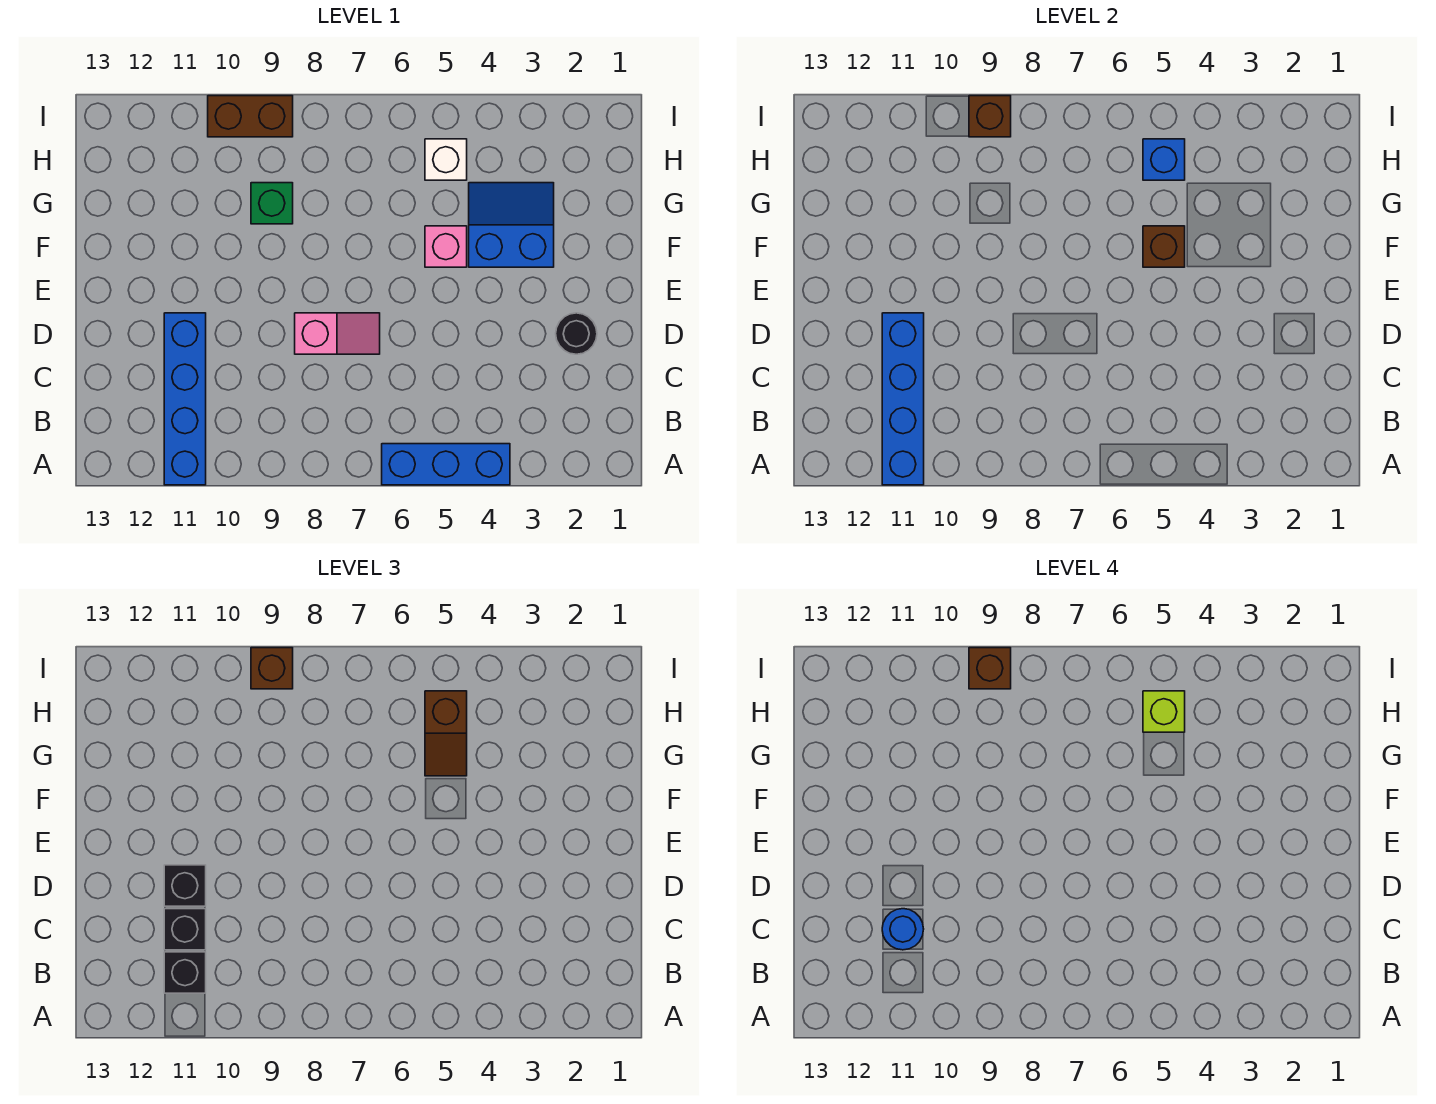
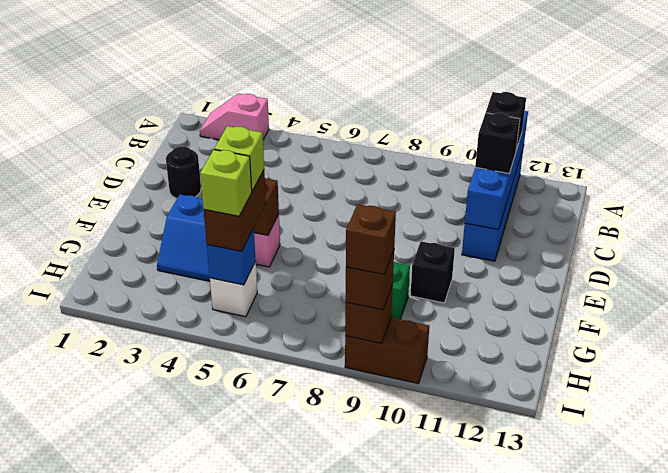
blue 1x3 brick [382,444,510,485] -> none
blue 1x1 round brick [882,909,924,950] -> none
pink 1x2 slope [295,313,380,354] -> pink 1x2 slope moved to [200,94,269,140]
black 1x1 brick [164,865,206,906] -> black 1x1 brick moved to [410,242,455,303]
brown 1x2 slope [425,691,467,776] -> brown 1x2 brick [204,170,266,251]
none -> lime 1x1 brick [214,126,264,191]

